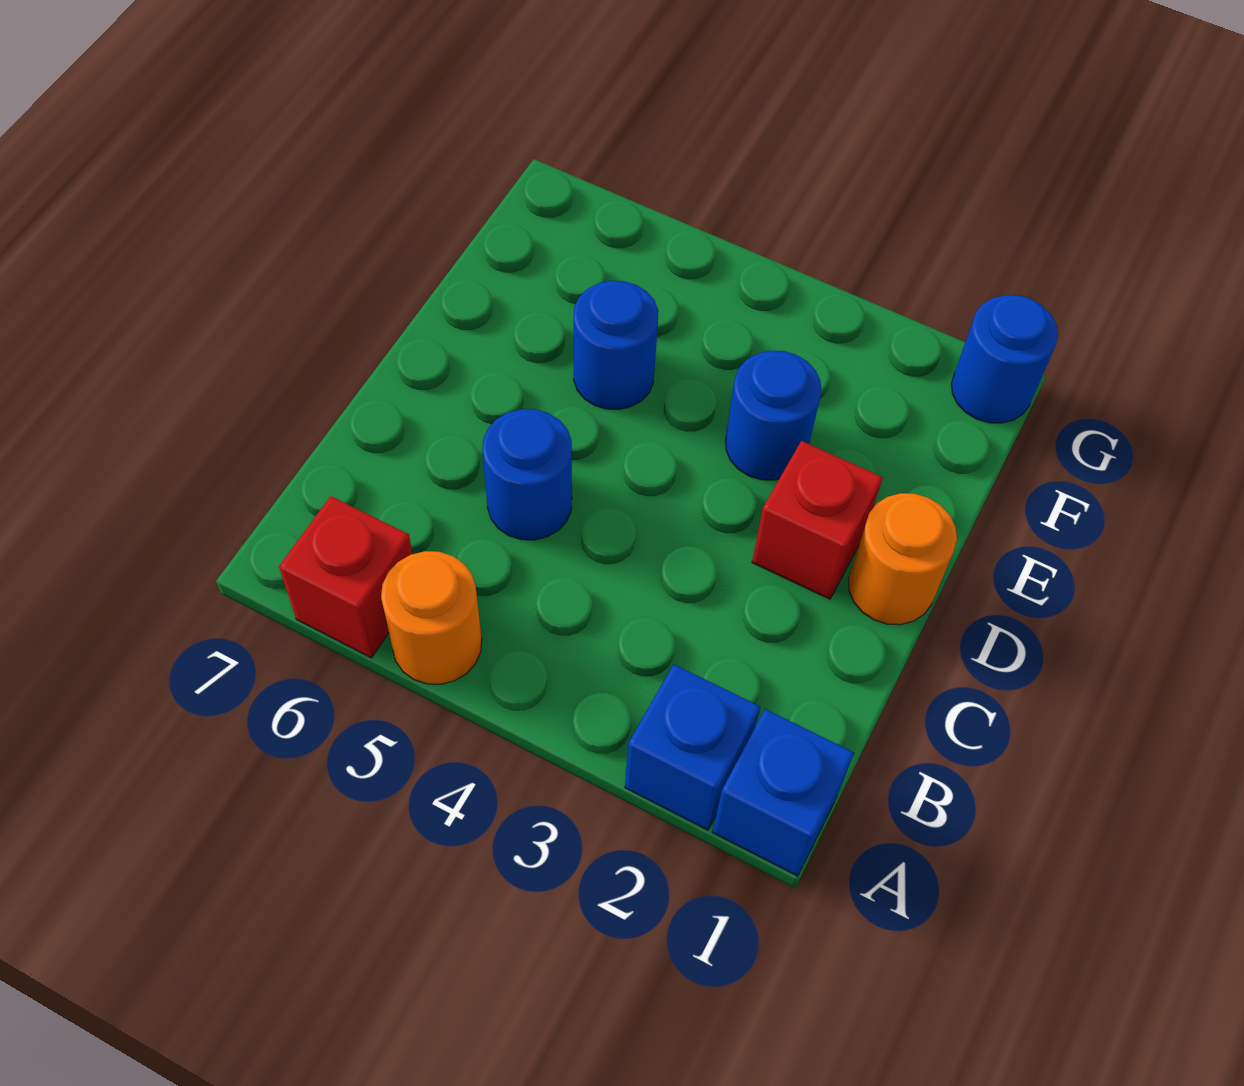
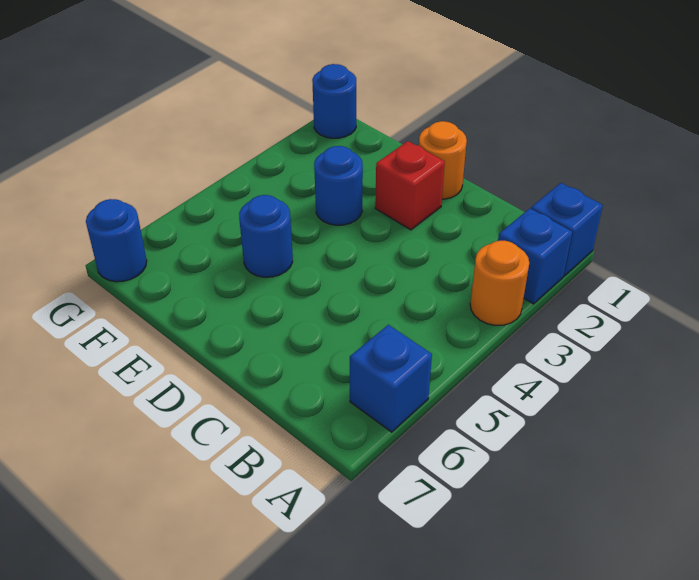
orange 1x1 round brick [381,551,482,684] -> orange 1x1 round brick moved to [470,241,529,325]
red 1x1 brick [279,496,412,658] -> blue 1x1 brick [350,325,432,432]
blue 1x1 round brick [482,409,572,540] -> blue 1x1 round brick moved to [86,199,147,282]

